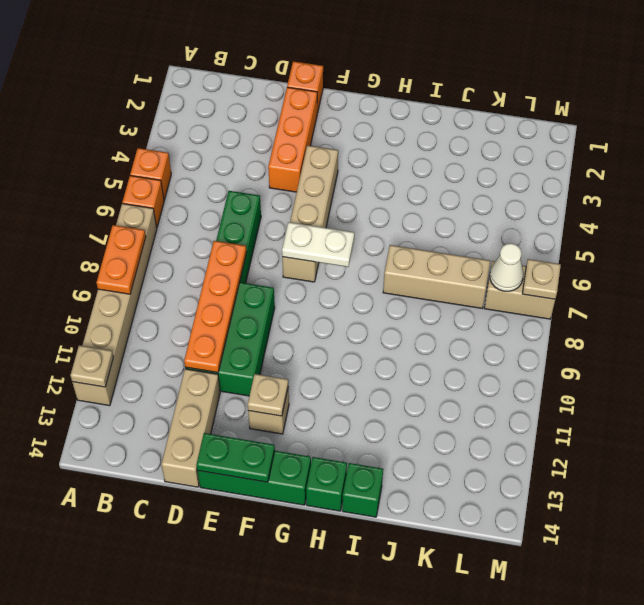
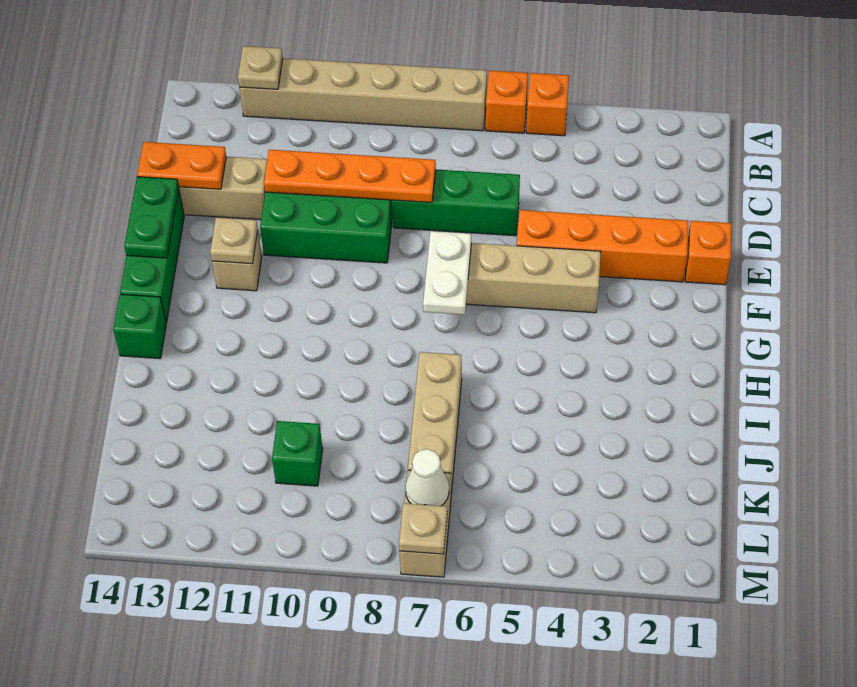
orange 1x2 plate [96,225,146,294] -> orange 1x2 plate moved to [137,142,226,189]
orange 1x3 brick [268,87,317,192] -> orange 1x4 brick [517,210,689,282]
green 1x1 brick [342,463,383,517] -> green 1x1 brick moved to [272,421,323,486]

